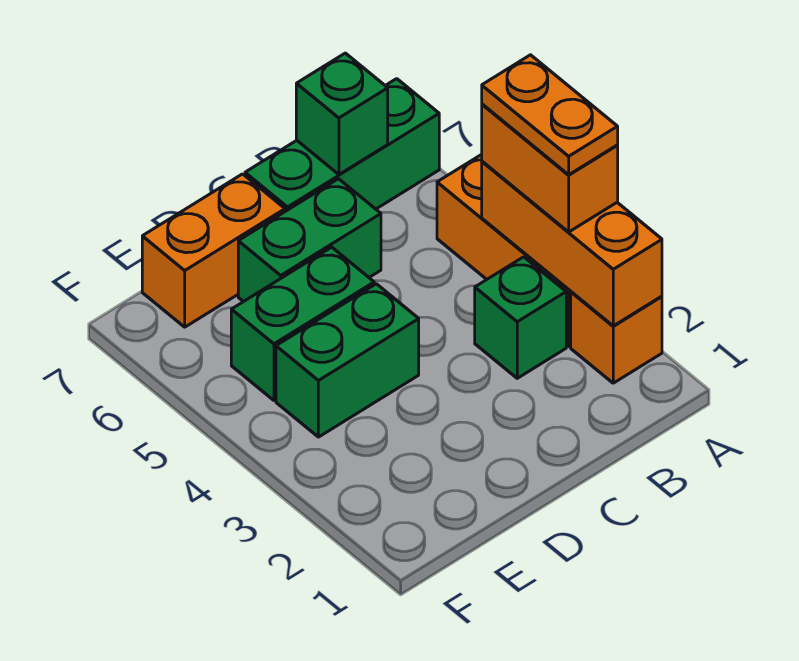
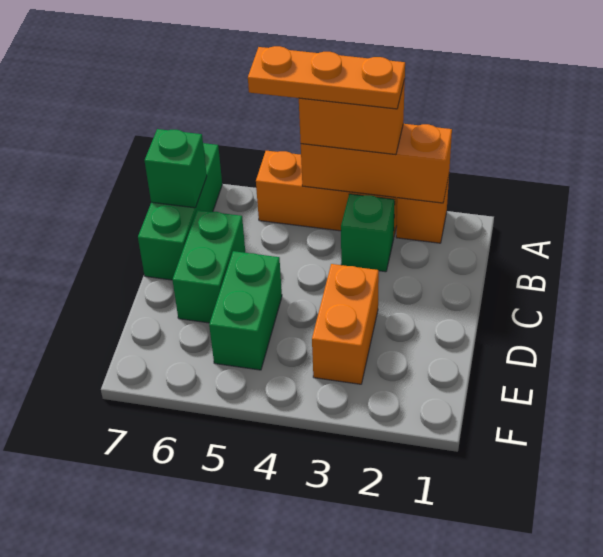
orange 1x2 plate [482,55,618,175] -> orange 1x3 plate [248,46,405,109]
green 1x2 brick [276,284,419,437] -> none
orange 1x2 brick [142,174,285,327] -> orange 1x2 brick moved to [312,264,379,384]

